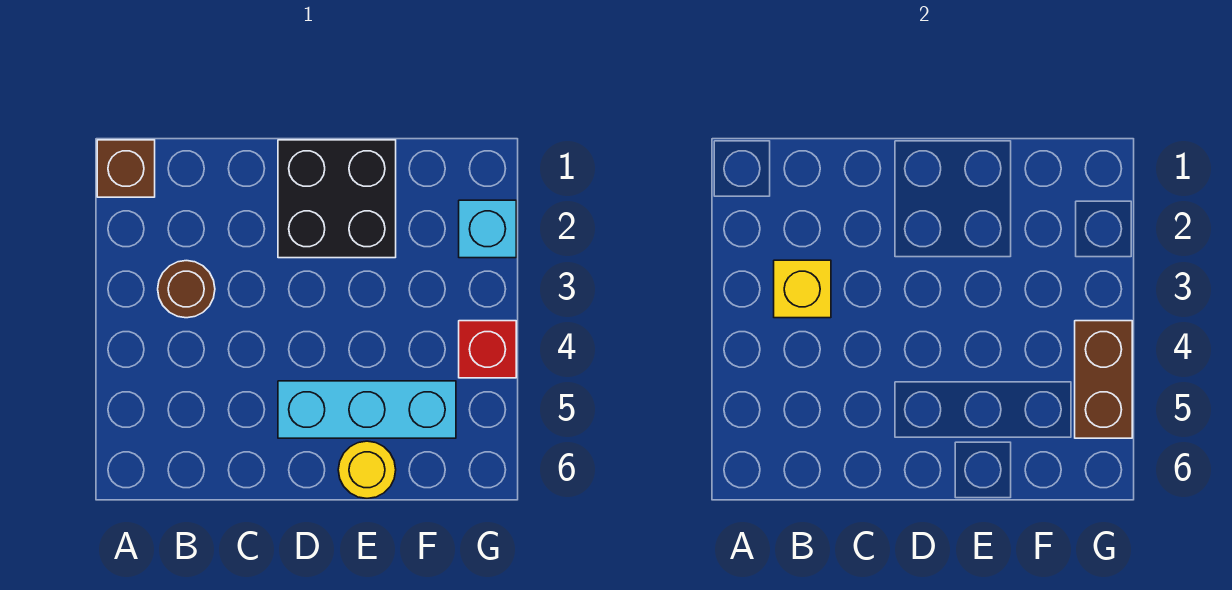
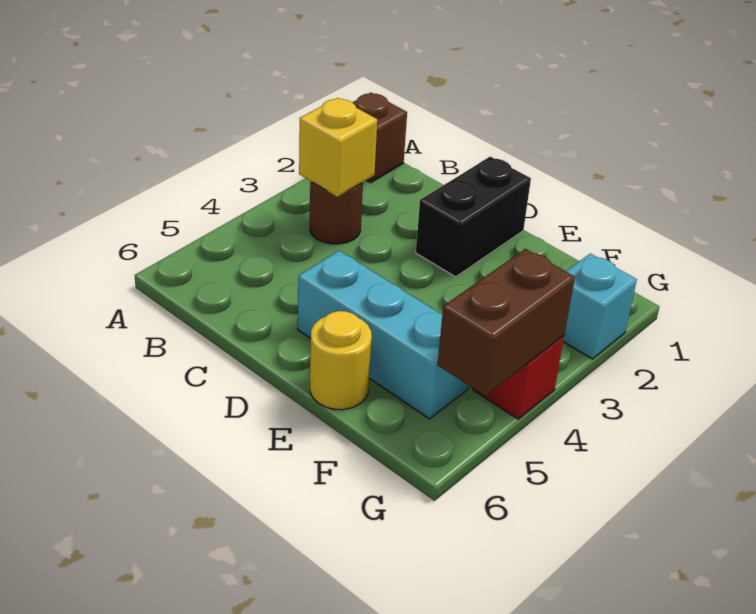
black 2x2 brick [278,140,396,258] -> black 1x2 brick [416,157,531,277]

